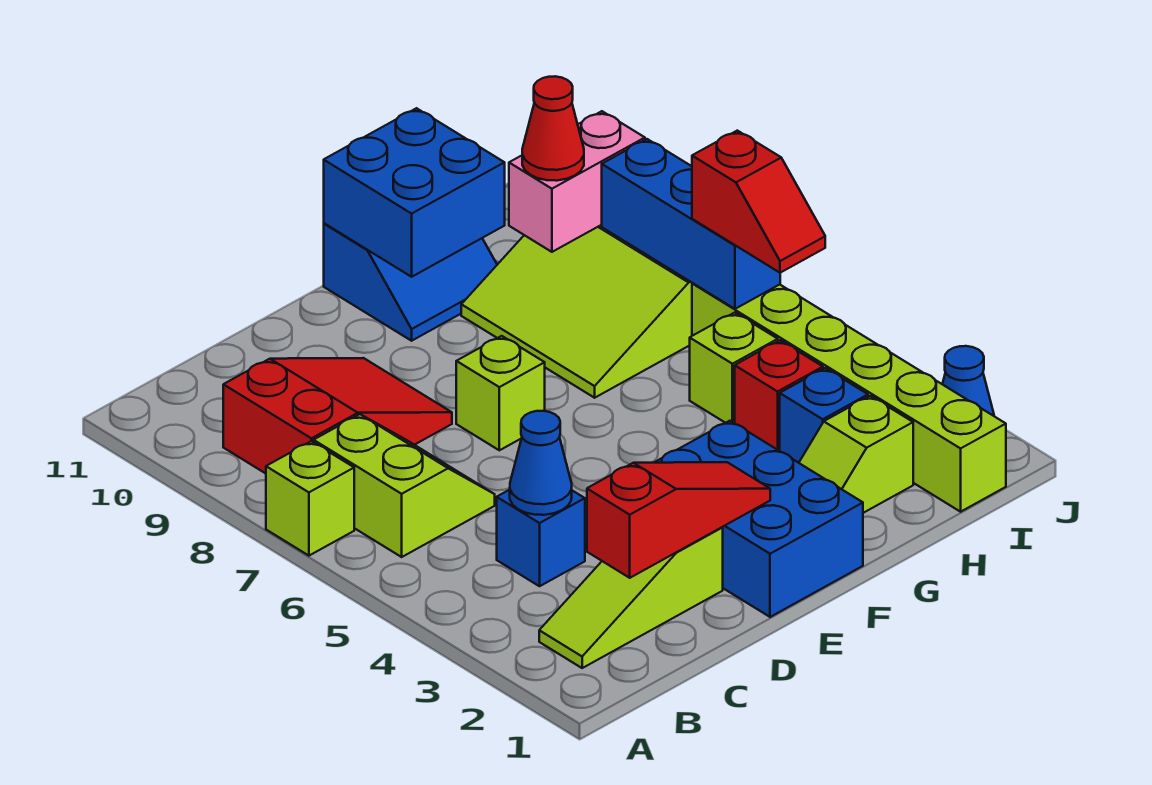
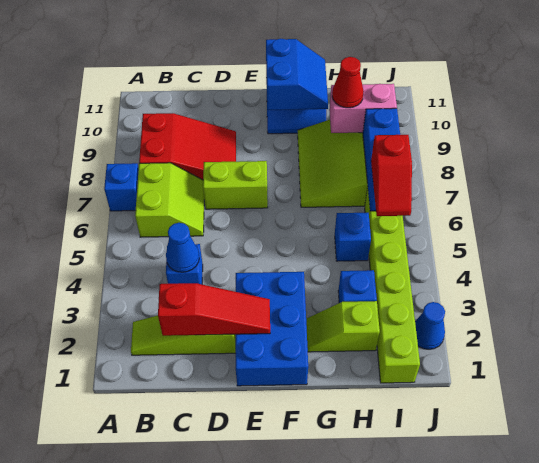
lime 1x1 brick [266,441,354,556] -> blue 1x1 brick [104,163,139,211]
lime 1x1 brick [456,336,545,450] -> lime 1x2 brick [203,161,268,209]
blue 2x2 brick [324,108,505,277] -> blue 2x2 slope [266,39,328,110]
red 1x1 brick [735,340,823,451] -> none
lime 1x1 brick [690,313,778,423] -> blue 1x1 brick [335,213,371,261]

